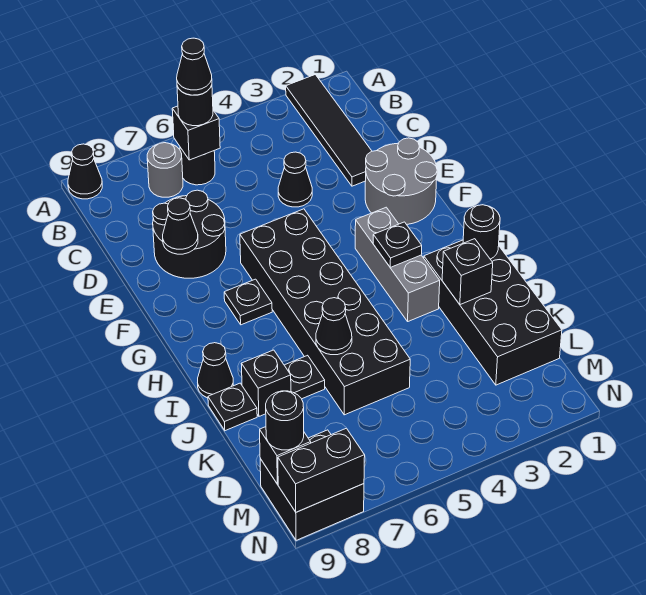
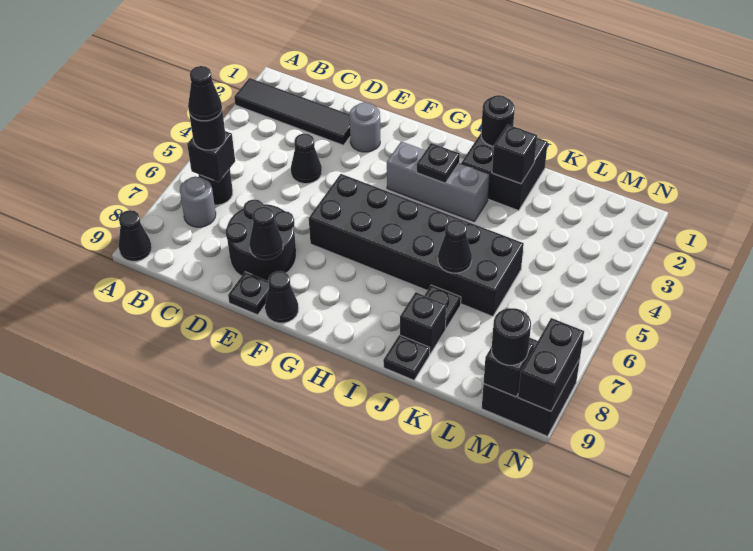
grey 2x2 round brick [365,138,437,225] -> grey 1x1 round brick [349,102,380,152]
black 1x1 plate [224,279,272,325] -> black 1x1 plate moved to [228,272,269,315]
black 2x4 brick [424,240,562,385] -> black 2x2 brick [461,134,548,211]
black 1x1 cone [198,343,233,398] -> black 1x1 cone moved to [265,271,298,323]

